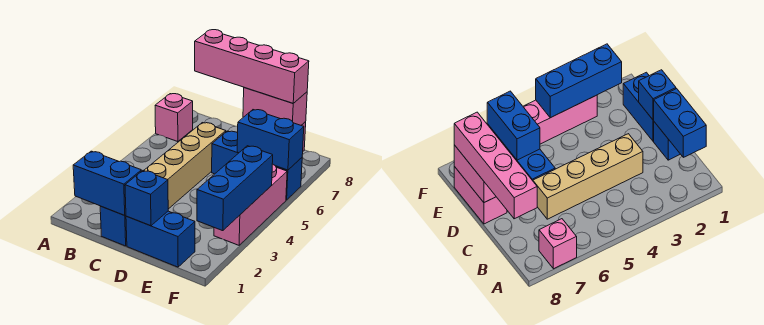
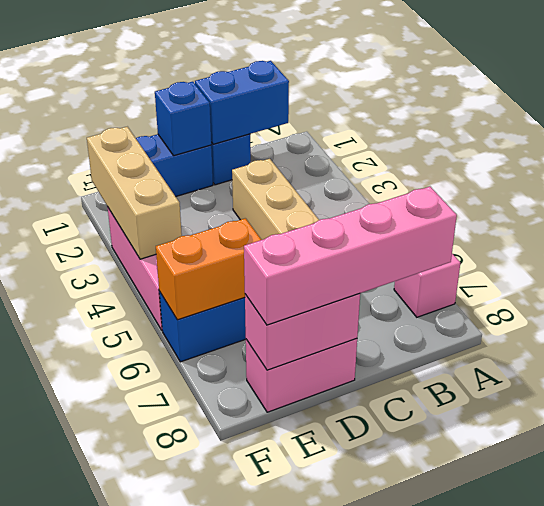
blue 1x2 brick [237,110,304,170] -> orange 1x2 brick [156,218,261,320]
blue 1x3 brick [197,146,273,231] -> tan 1x3 brick [87,127,182,259]

